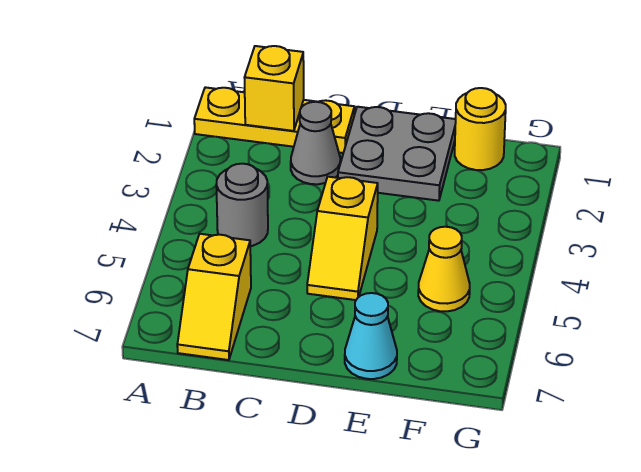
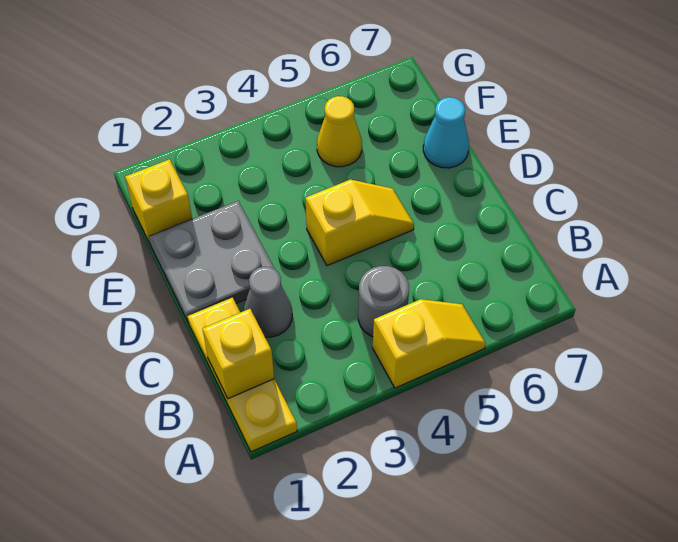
yellow 1x2 slope [177,234,251,360] -> yellow 1x2 slope moved to [373,299,486,388]
yellow 1x1 round brick [455,88,506,170] -> yellow 1x1 brick [125,159,192,243]

